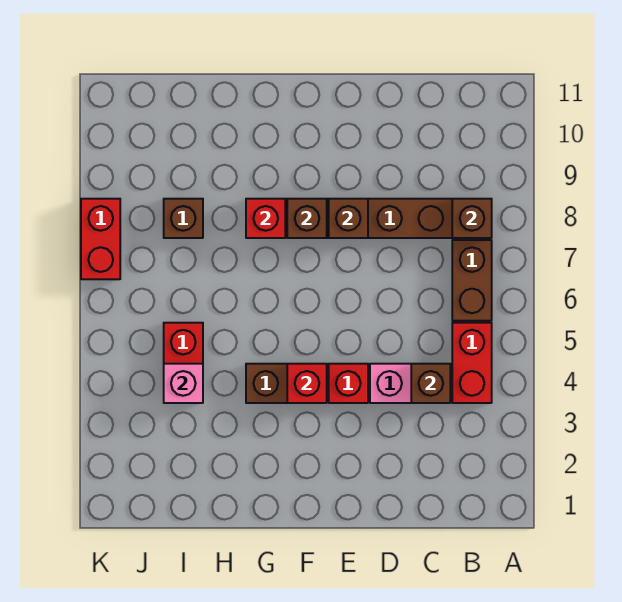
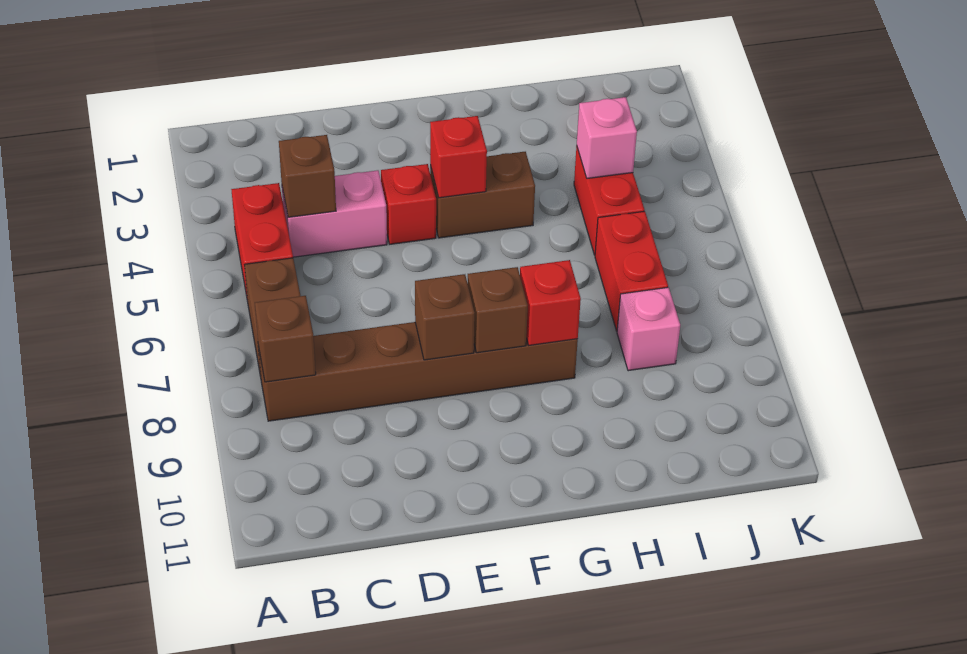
brown 1x1 brick [164,199,203,238] -> pink 1x1 brick [617,287,680,371]
red 1x2 brick [81,199,120,279] -> red 1x2 brick moved to [595,211,668,331]

